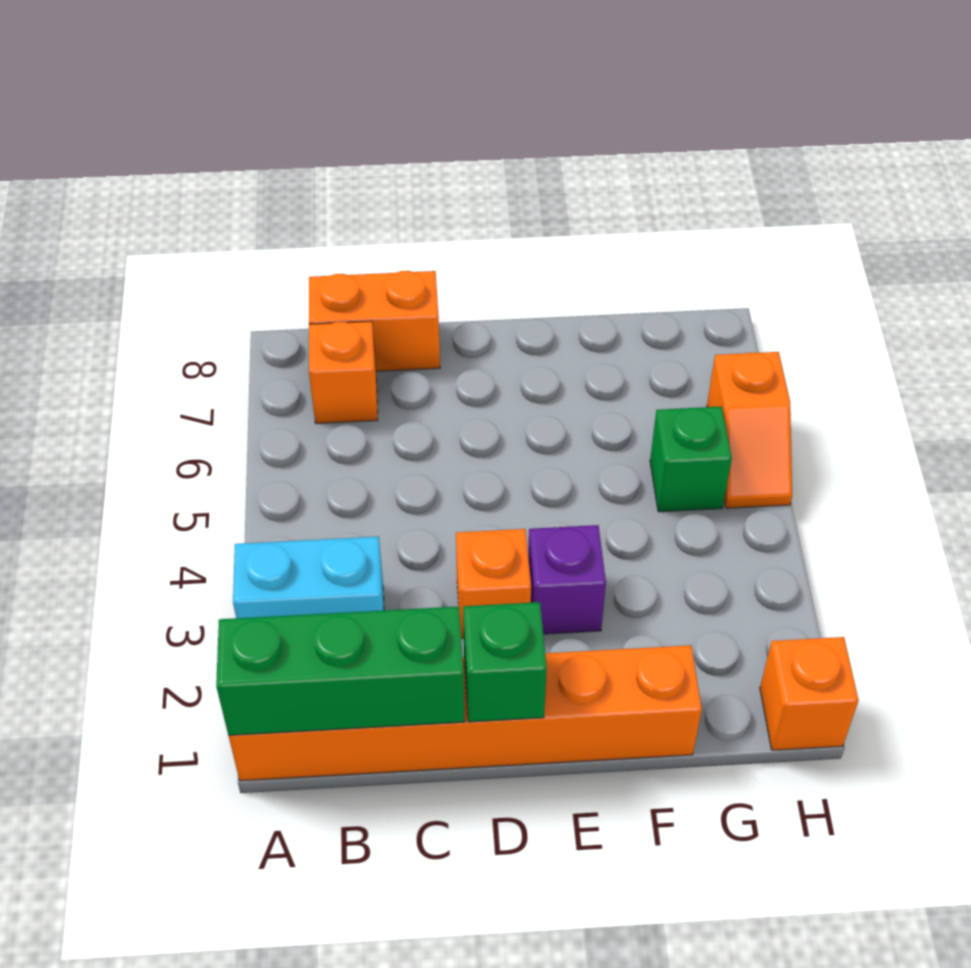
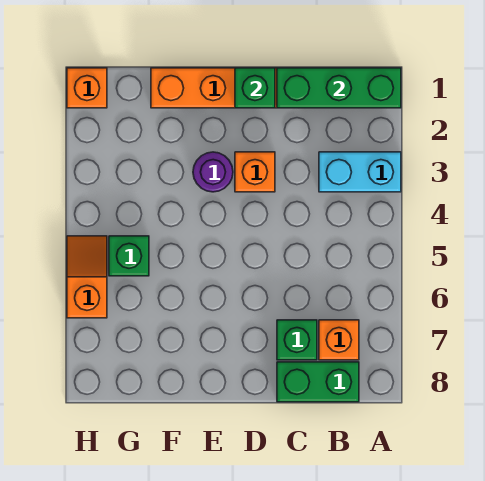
orange 1x2 brick [309,271,440,371] -> green 1x2 brick [277,362,359,402]
none -> green 1x1 brick [277,320,317,360]
purple 1x1 brick [528,525,606,634] -> purple 1x1 round brick [193,152,233,192]

